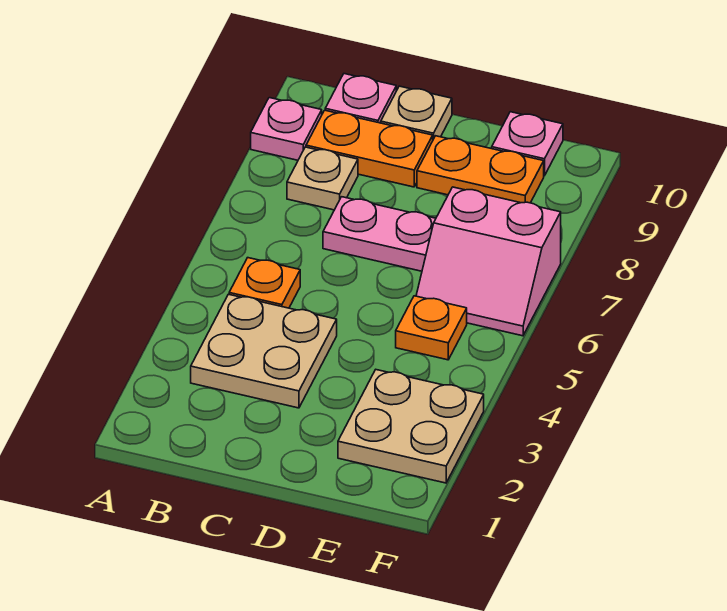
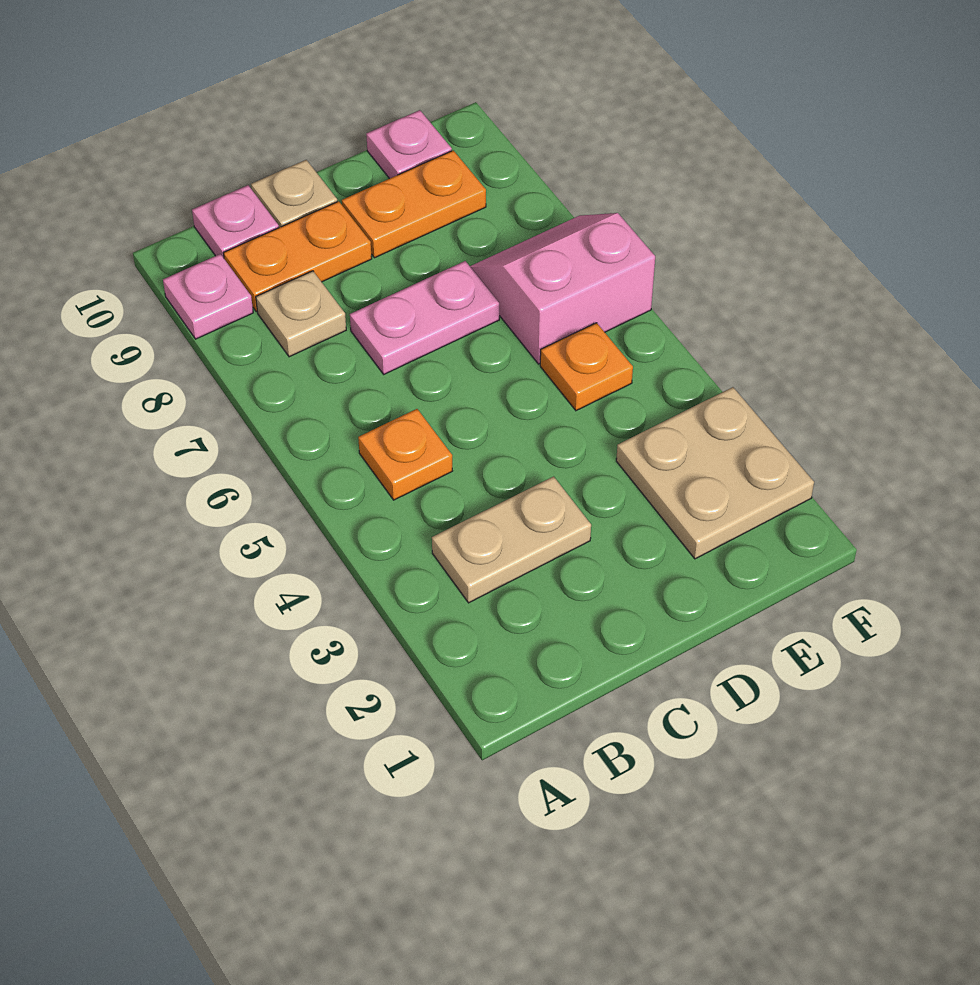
tan 2x2 plate [191,294,337,408] -> tan 1x2 plate [432,476,591,603]
pink 2x2 slope [416,187,561,336] -> pink 2x2 slope turned to [470,213,655,364]

